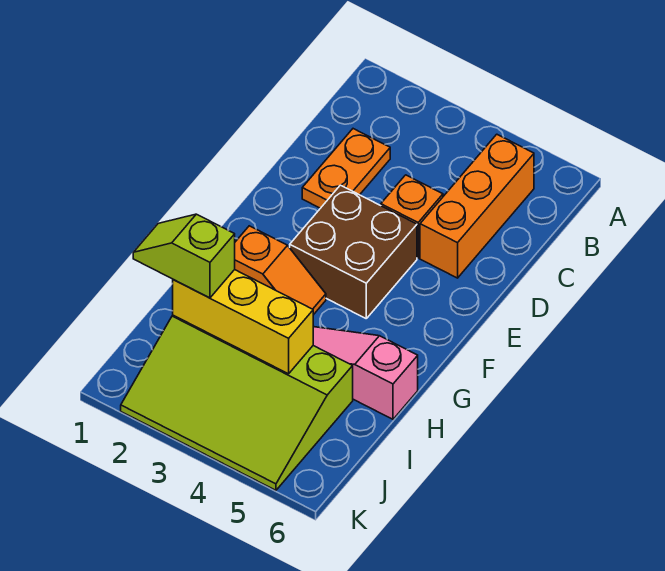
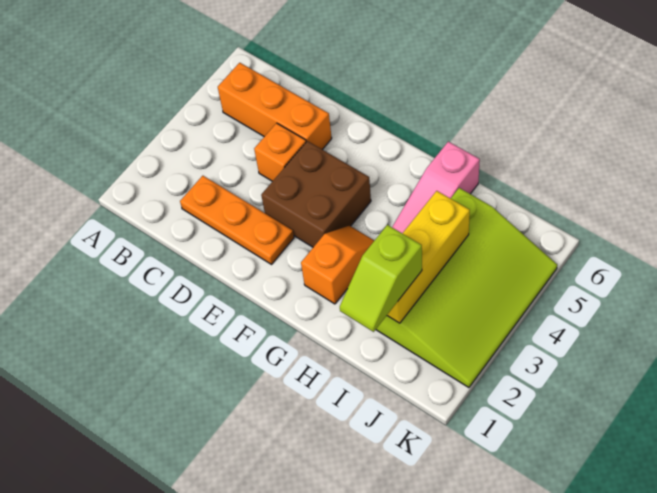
orange 1x2 plate [302,129,390,208] -> orange 1x3 plate [180,176,294,264]

